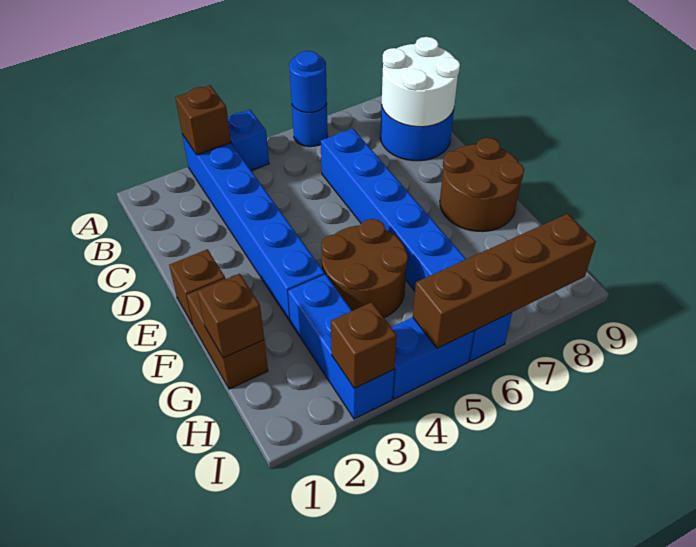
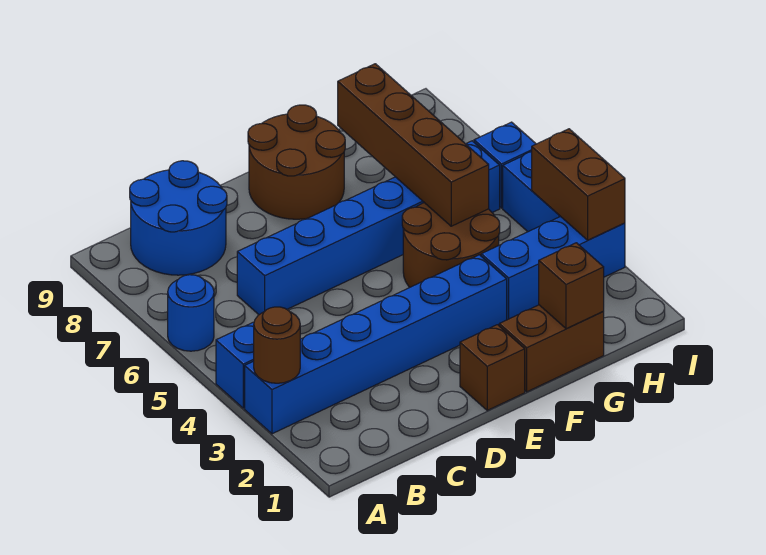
brown 1x1 brick [175,85,231,155] -> brown 1x1 round brick [254,307,300,383]
blue 1x1 round brick [289,51,327,113] -> none
white 2x2 round brick [382,37,460,127] -> none
brown 1x1 brick [331,302,397,388] -> brown 1x2 brick [532,129,625,240]
brown 1x4 brick [413,214,596,348] -> brown 1x4 brick moved to [338,64,489,226]

